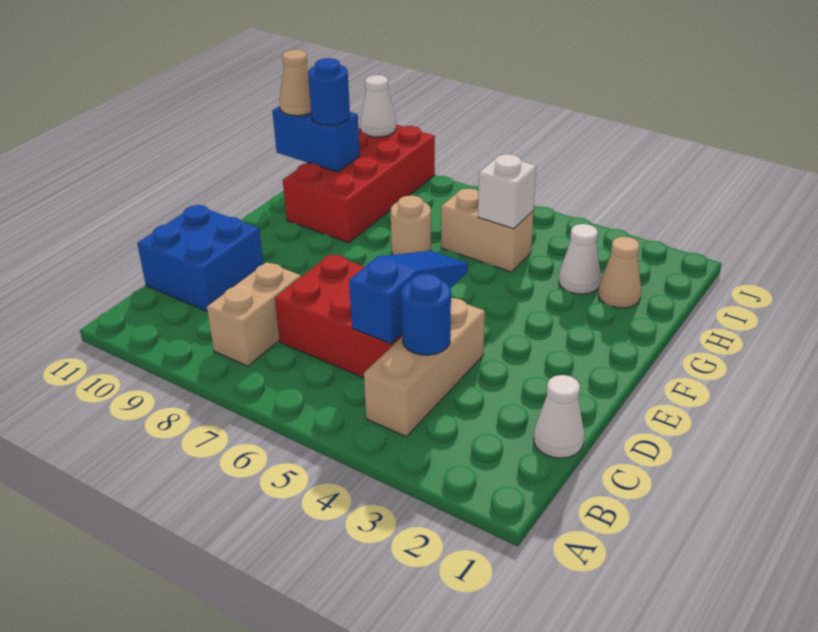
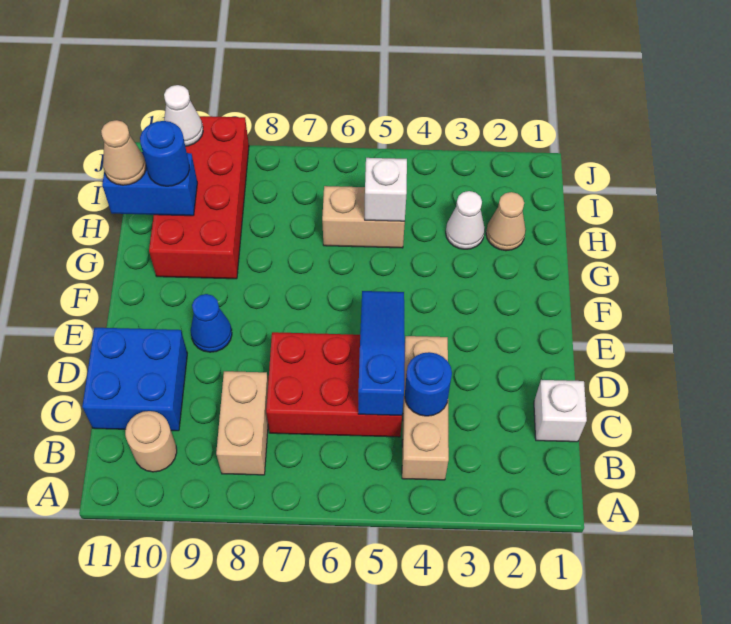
white 1x1 cone [534,375,584,458] -> white 1x1 brick [534,380,587,442]
none -> blue 1x1 cone [191,294,232,352]
tan 1x1 round brick [390,195,431,255] -> tan 1x1 round brick moved to [125,411,177,472]

